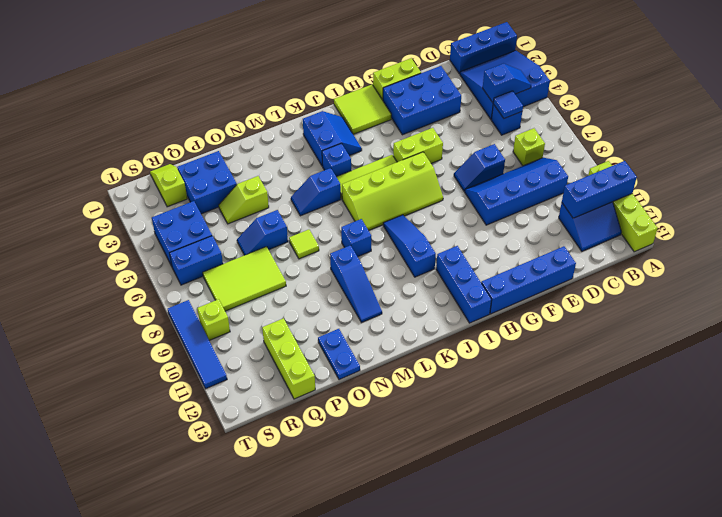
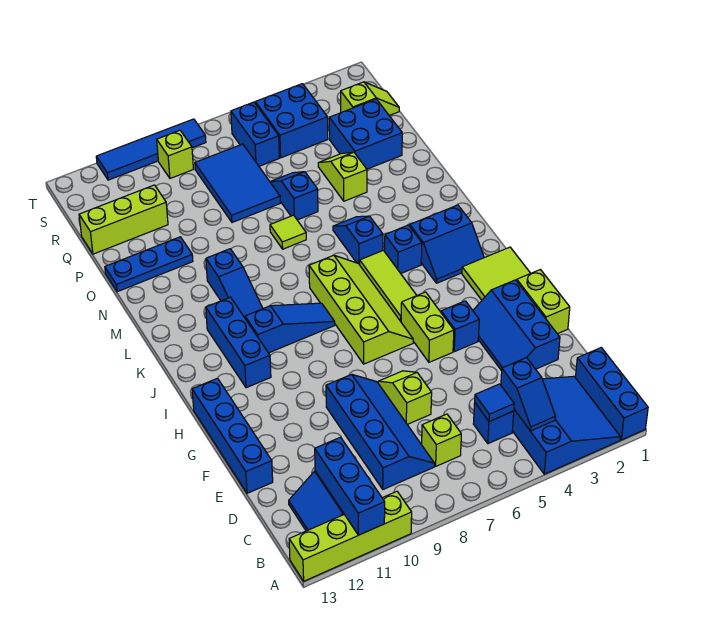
blue 2x3 brick [383,66,461,135] -> blue 2x3 slope [473,280,560,371]
blue 1x2 slope [454,144,505,191] -> lime 1x2 slope [378,371,432,424]
lime 2x4 slope [342,152,443,231] -> lime 2x4 slope turned to [309,255,413,364]
blue 1x3 brick [436,246,492,323] -> blue 1x3 brick turned to [206,297,271,388]
blue 1x1 brick [341,219,371,257] -> blue 1x1 brick moved to [441,301,479,352]
blue 1x3 slope [330,245,382,323] -> blue 1x3 slope turned to [206,249,263,318]
blue 1x2 plate [318,329,360,380] -> blue 1x3 plate [105,237,193,292]
lime 2x3 tile [203,247,286,311] -> blue 2x3 tile [195,144,280,222]

